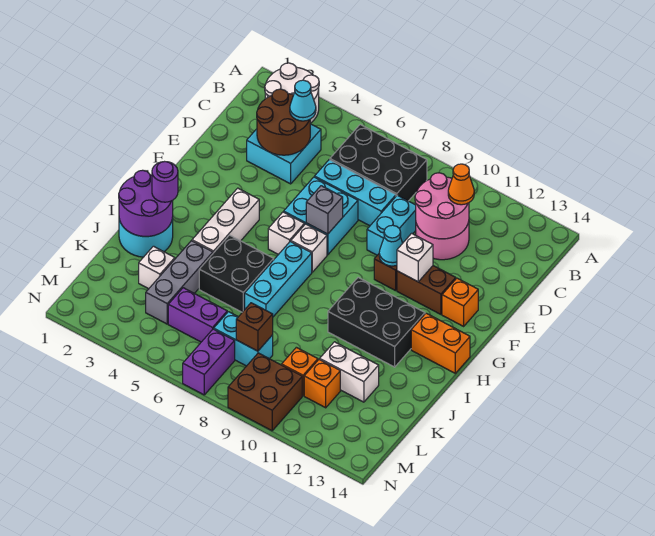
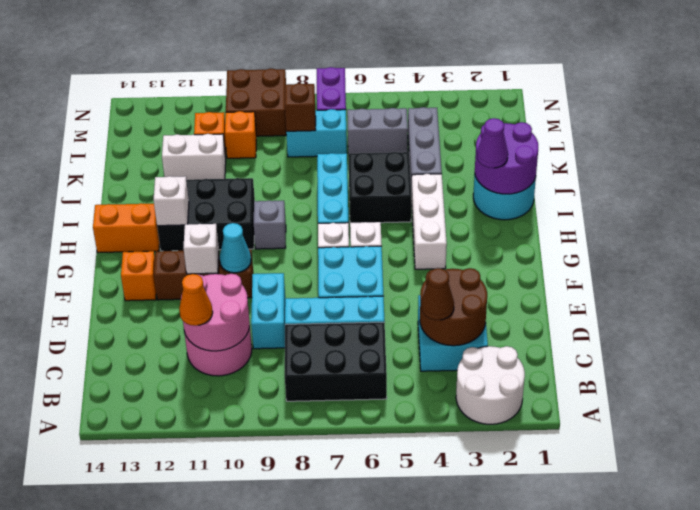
cyan 1x1 cone [290,80,316,121] -> brown 1x1 cone [421,268,454,320]
grey 1x1 brick [306,186,343,234] -> grey 1x1 brick moved to [254,201,286,249]
purple 1x1 round brick [152,162,178,202] -> purple 1x1 cone [477,118,508,168]
white 1x1 brick [139,246,175,289] -> white 1x1 brick moved to [153,176,189,226]
purple 1x2 brick [168,288,227,342] -> grey 1x2 brick [347,108,408,153]

